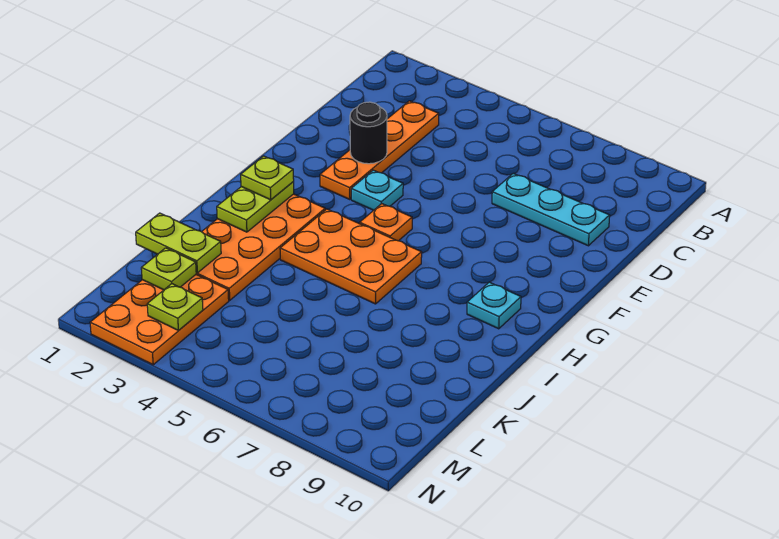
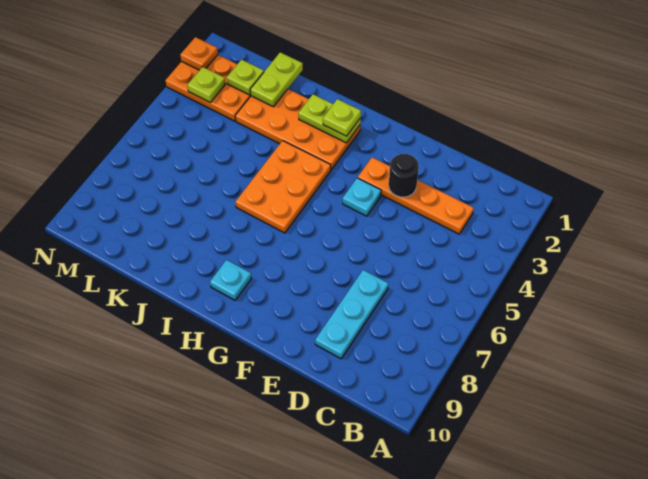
orange 1x1 plate [360,204,412,241] -> orange 1x1 plate moved to [180,37,218,70]

